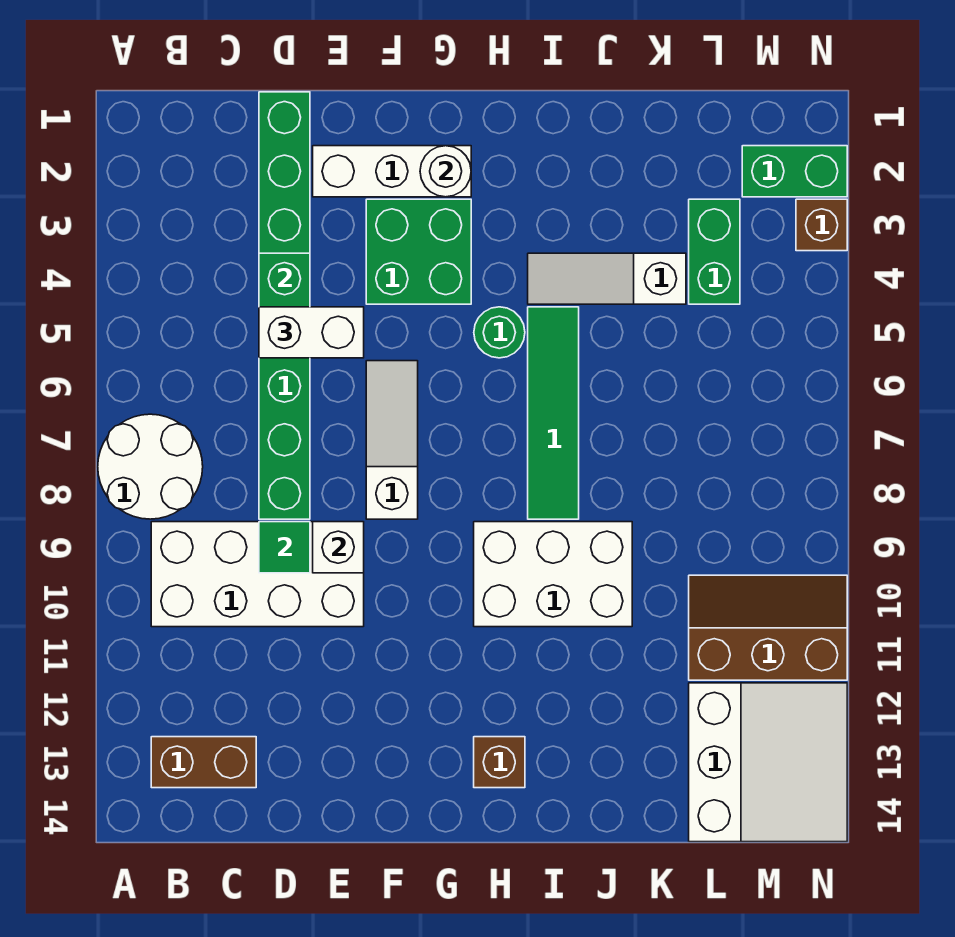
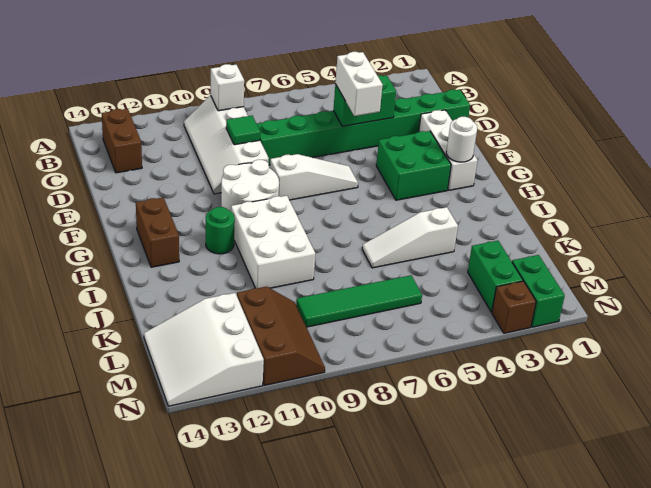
white 2x2 round brick [98,414,203,519] -> white 2x2 round brick moved to [221,160,279,211]
white 2x4 brick [151,522,364,627] -> white 2x4 slope [184,96,269,194]
white 1x1 brick [313,522,364,573] -> white 1x1 brick moved to [211,64,244,111]
green 1x1 round brick [474,307,525,358] -> green 1x1 round brick moved to [206,207,235,254]
brown 1x1 brick [474,737,525,788] -> brown 1x2 brick [136,197,179,267]
white 1x3 slope [528,253,686,304] -> white 1x3 slope turned to [362,207,458,268]
green 1x4 tile [528,307,579,519] -> green 1x4 tile moved to [296,275,422,327]
green 1x2 brick [689,199,740,304] -> green 1x2 brick turned to [468,241,523,312]
white 3x3 slope [689,683,847,842] -> white 3x3 slope turned to [144,293,264,406]

